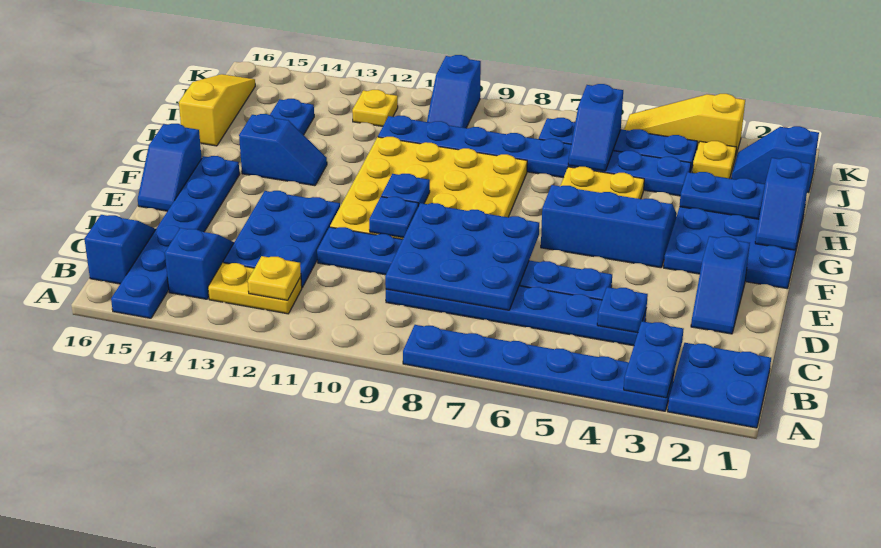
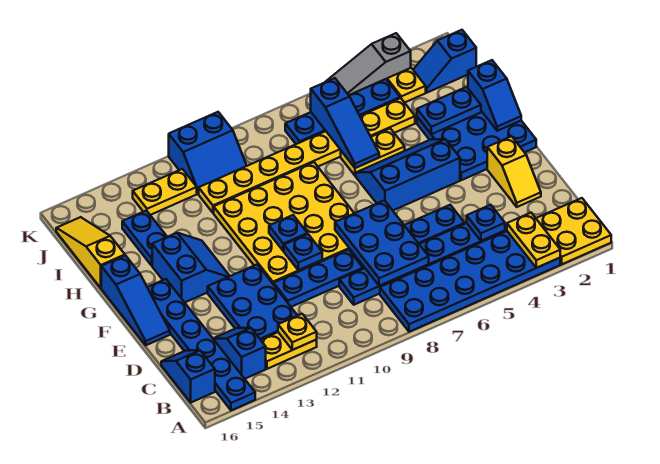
blue 2x2 plate [668,343,771,428] -> yellow 2x2 plate [536,198,611,264]
blue 1x6 plate [403,325,674,411] -> blue 2x6 plate [380,231,560,332]
blue 1x2 plate [624,321,683,398] -> yellow 1x2 plate [507,213,560,268]
blue 3x3 plate [385,203,539,310] -> blue 2x3 plate [335,200,429,286]
blue 1x2 slope [691,236,750,334] -> yellow 1x2 slope [487,136,541,207]
blue 1x2 slope [138,124,202,211] -> blue 1x3 slope [101,256,170,345]
blue 1x2 slope [239,114,327,186] -> blue 2x2 slope [152,233,230,302]
blue 1x8 plate [378,116,691,196] -> yellow 1x8 plate [199,98,415,213]
blue 1x2 slope [568,84,623,171] -> blue 1x3 slope [311,78,379,168]
blue 1x2 slope [427,55,481,128] -> blue 2x2 slope [169,112,247,194]
yellow 1x1 plate [352,90,398,126] -> yellow 1x2 plate [133,169,197,215]
yellow 1x3 slope [624,94,745,158] -> grey 1x3 slope [326,33,411,95]

